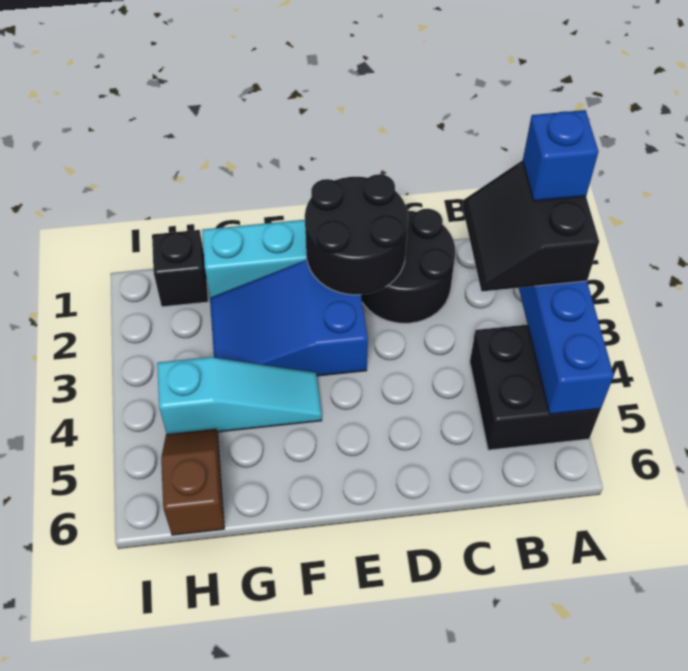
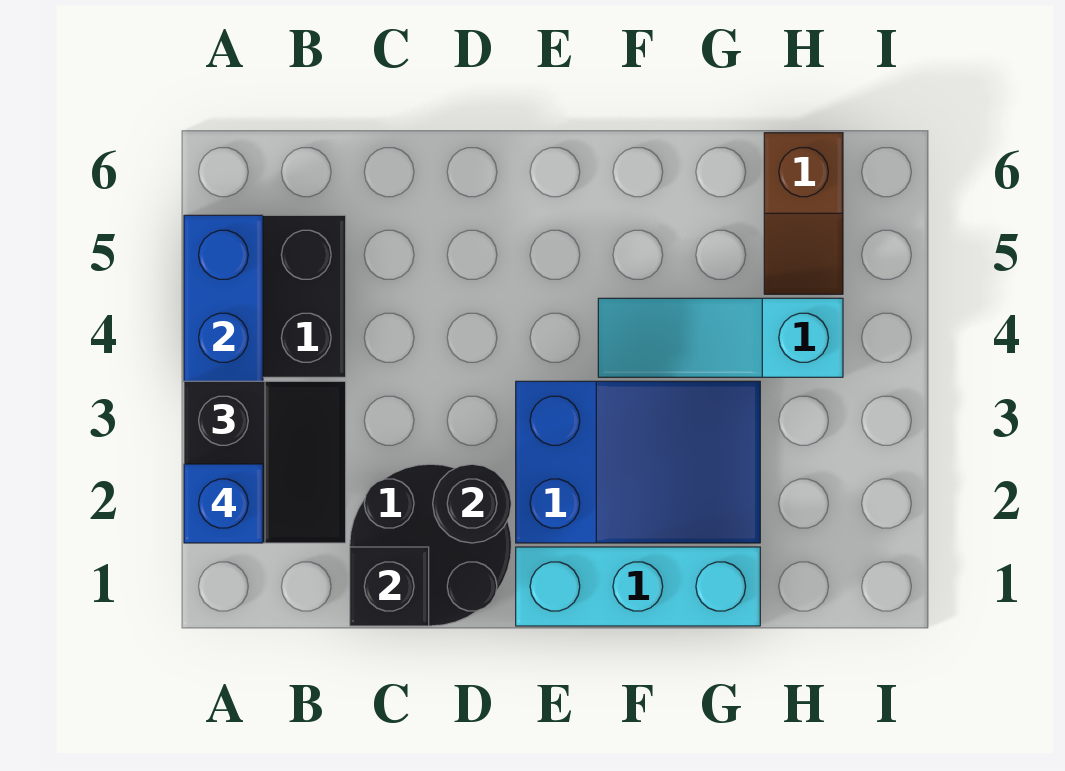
black 2x2 round brick [305,174,408,295] -> black 1x1 round brick [433,464,511,543]
black 1x1 brick [152,230,208,307] -> black 1x1 brick moved to [350,547,429,626]

